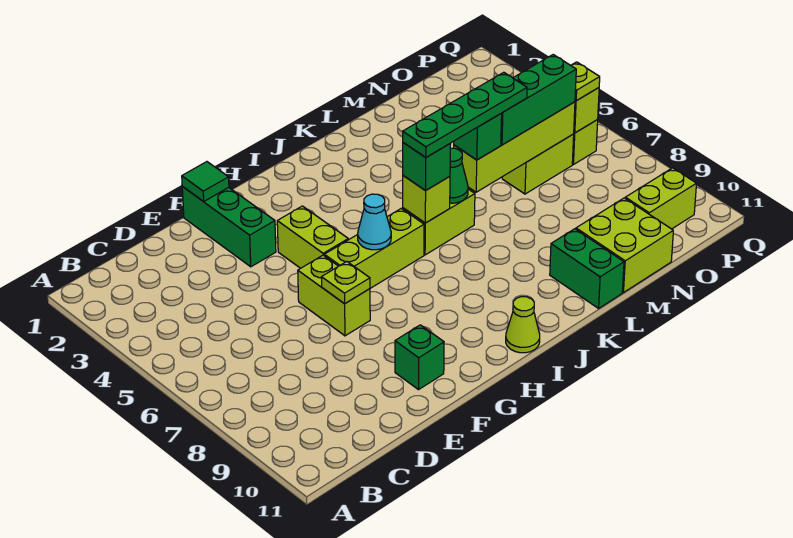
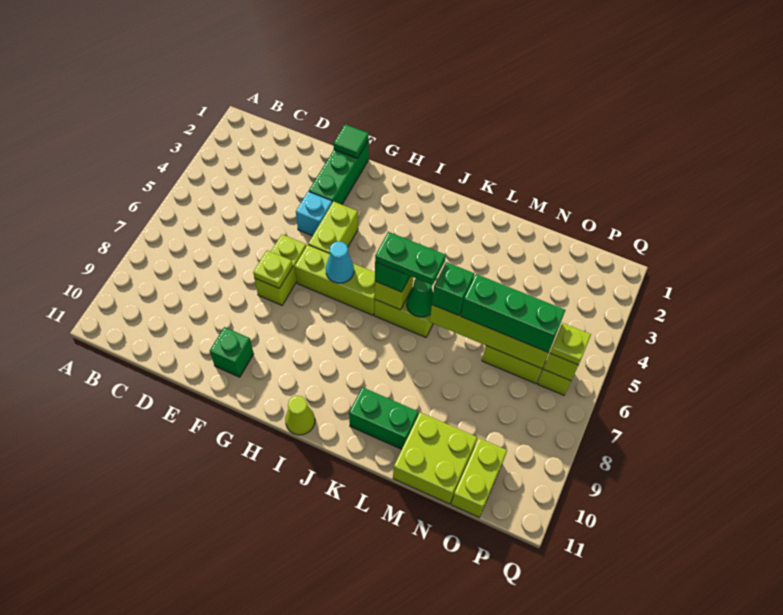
none -> cyan 1x1 brick [296,191,332,236]
green 1x4 plate [403,72,527,157] -> green 1x2 plate [375,232,446,285]
green 1x2 brick [550,229,624,308] -> green 1x2 brick turned to [349,387,418,449]
lime 1x2 brick [625,168,697,229] -> lime 1x2 brick turned to [451,438,507,517]

